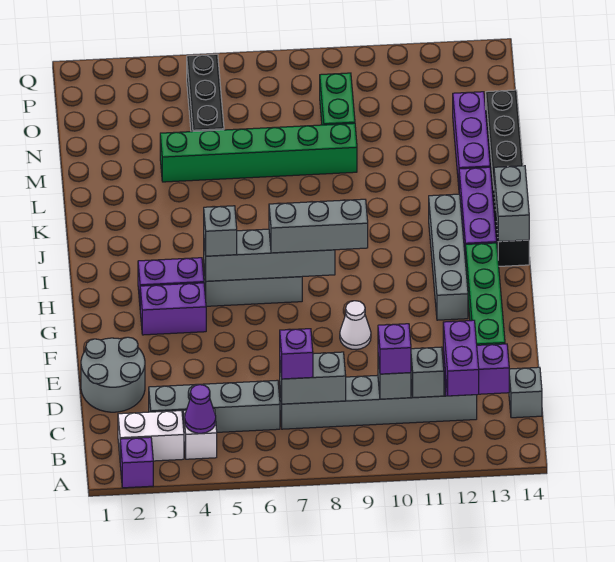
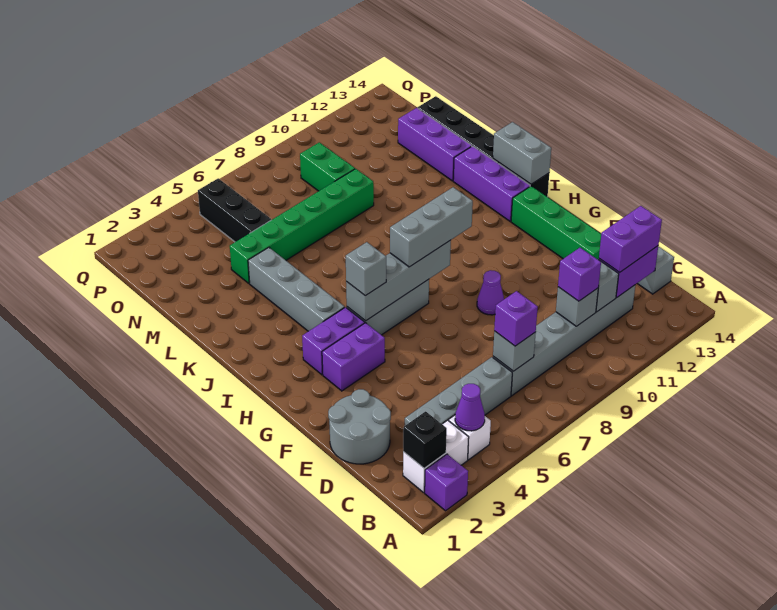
none -> black 1x1 brick [403,411,447,468]
purple 1x2 brick [443,320,479,396] -> purple 1x2 brick turned to [599,206,662,272]
grey 1x2 brick [280,352,346,404] -> grey 1x1 brick [493,331,536,371]
white 1x1 cone [340,301,371,350] -> purple 1x1 cone [477,270,504,315]
grey 1x4 brick [429,194,468,320] -> grey 1x4 brick moved to [248,247,345,331]

